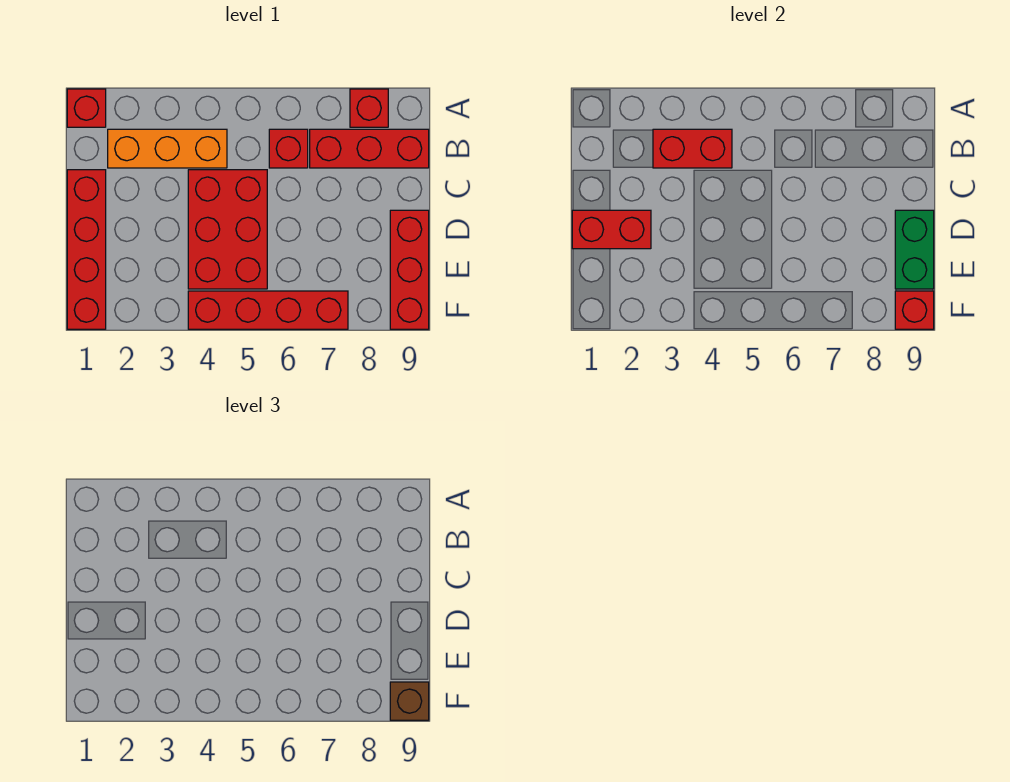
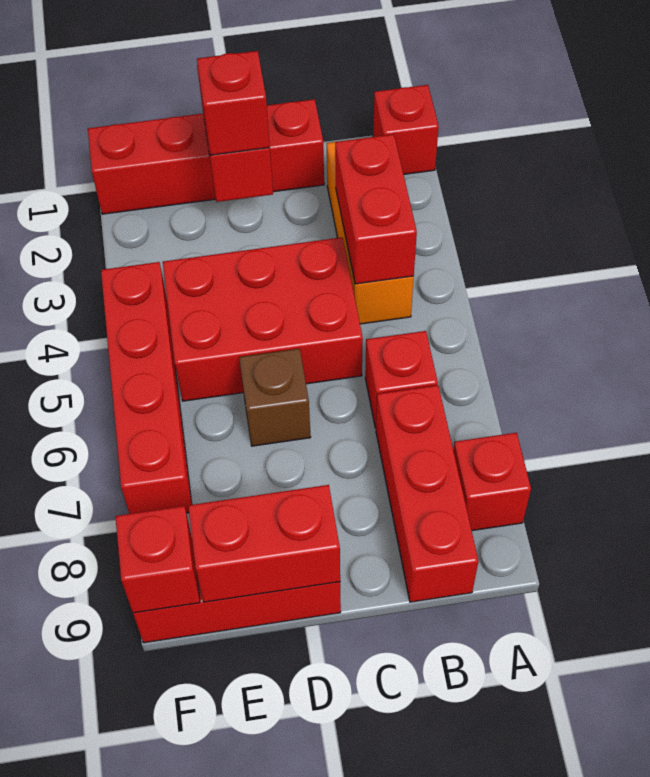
none -> red 1x1 brick [197,51,270,155]
green 1x2 brick [895,210,934,289] -> red 1x2 brick [188,485,340,602]
brown 1x1 brick [390,682,429,720] -> brown 1x1 brick moved to [239,349,311,446]

